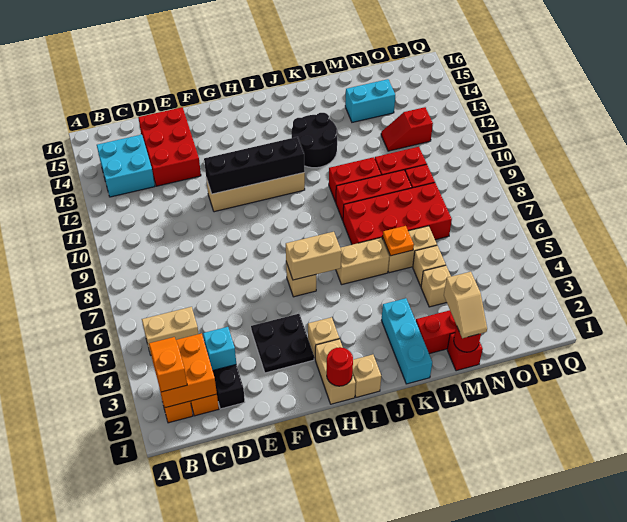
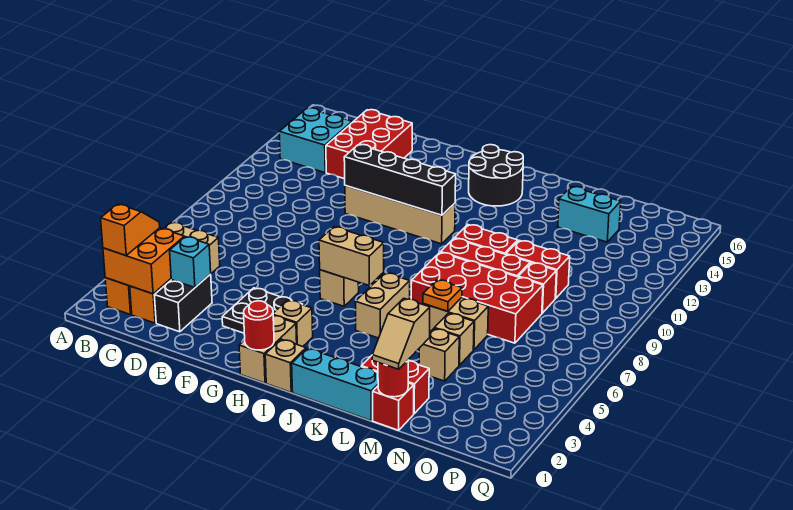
tan 1x2 brick [336,238,389,285] -> tan 1x2 brick turned to [355,273,410,338]
black 2x2 round brick [291,113,337,168] -> black 2x2 round brick moved to [469,145,524,206]
cyan 1x3 brick [381,298,432,384] -> cyan 1x3 brick turned to [292,348,378,421]
red 1x2 slope [381,107,433,151] -> none

